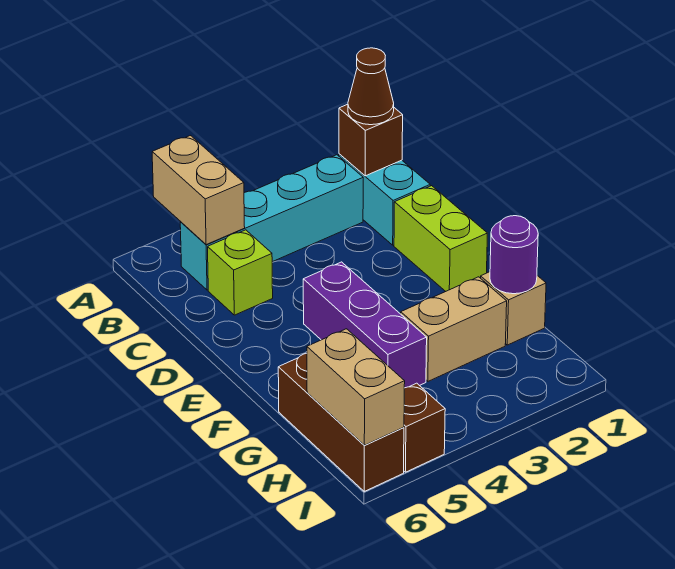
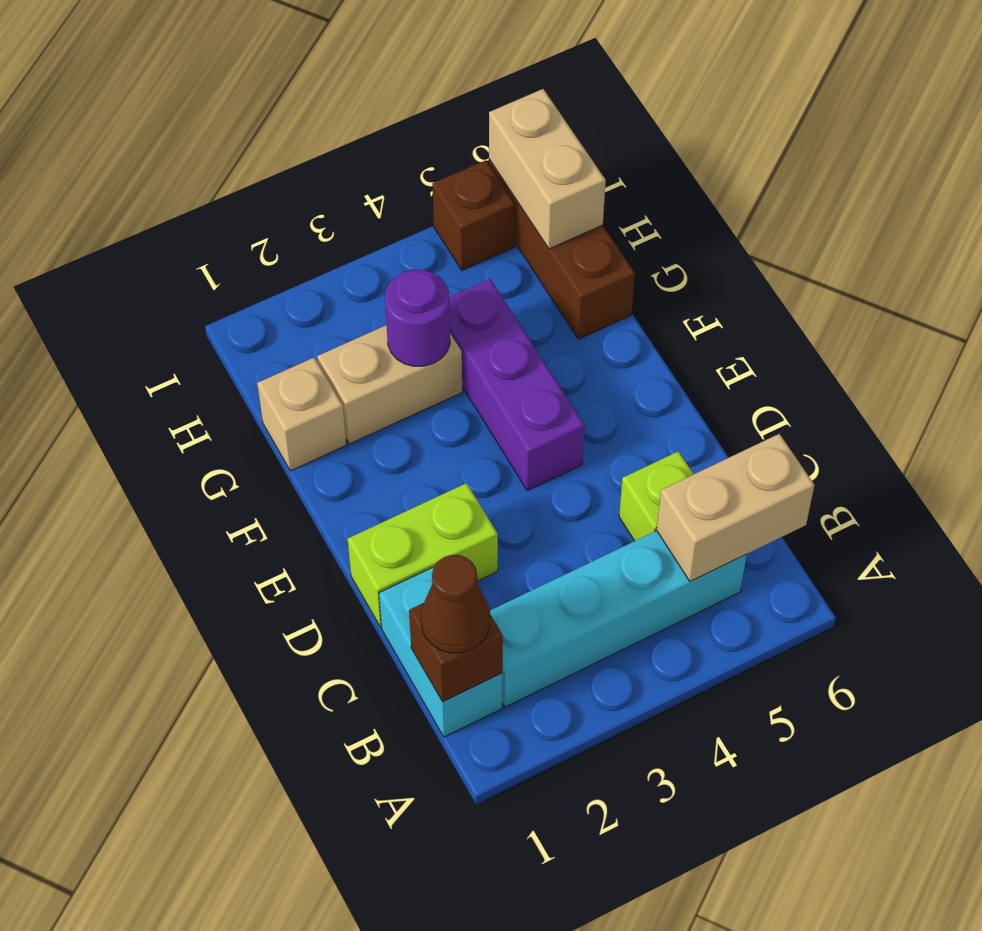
tan 1x2 brick [152,136,245,245] -> tan 1x2 brick turned to [657,434,814,582]
lime 1x2 brick [394,186,487,291] -> lime 1x2 brick turned to [348,483,498,627]
purple 1x1 round brick [490,216,538,294] -> purple 1x1 round brick moved to [385,270,450,366]

